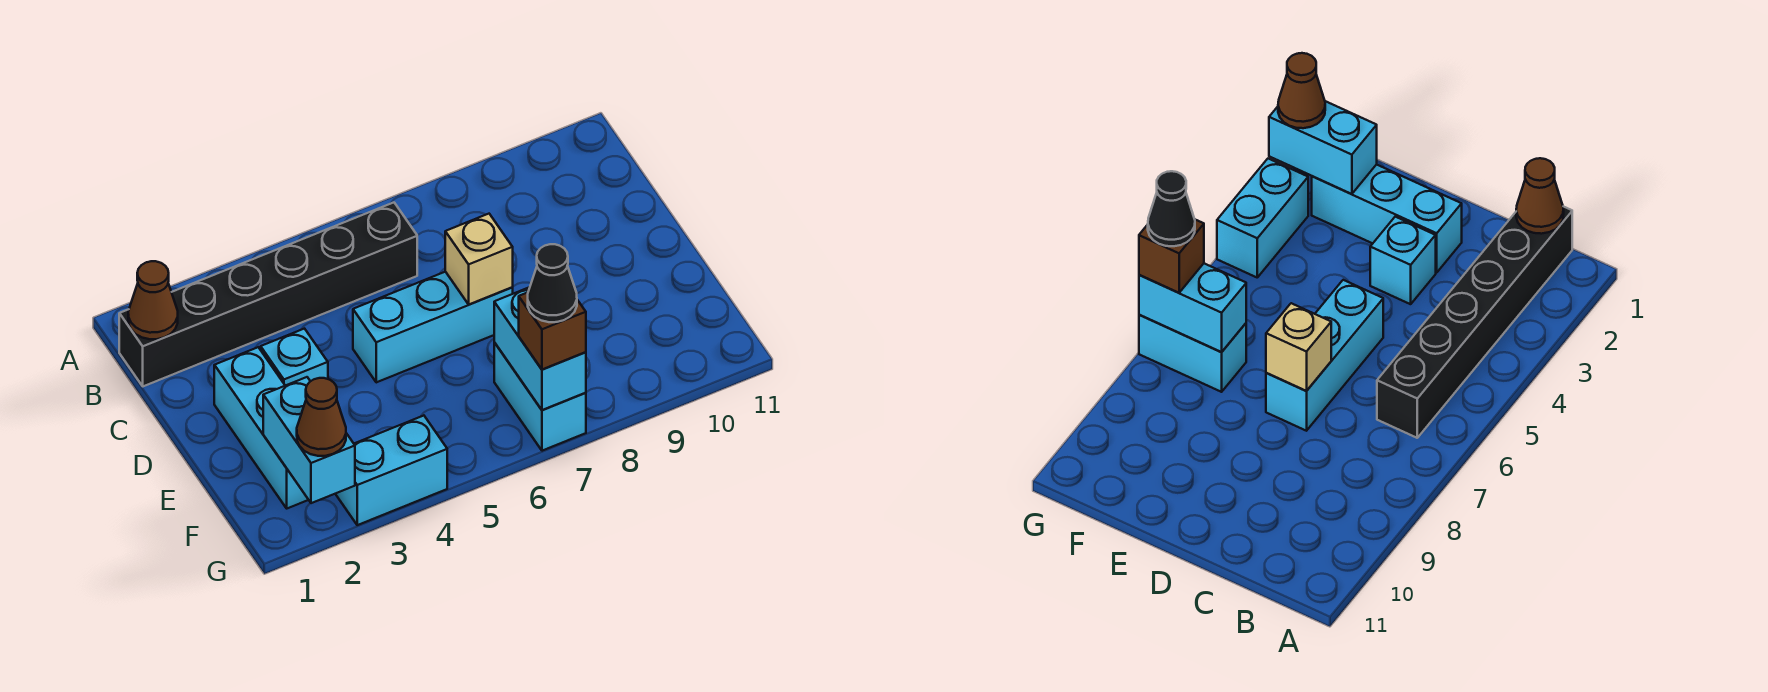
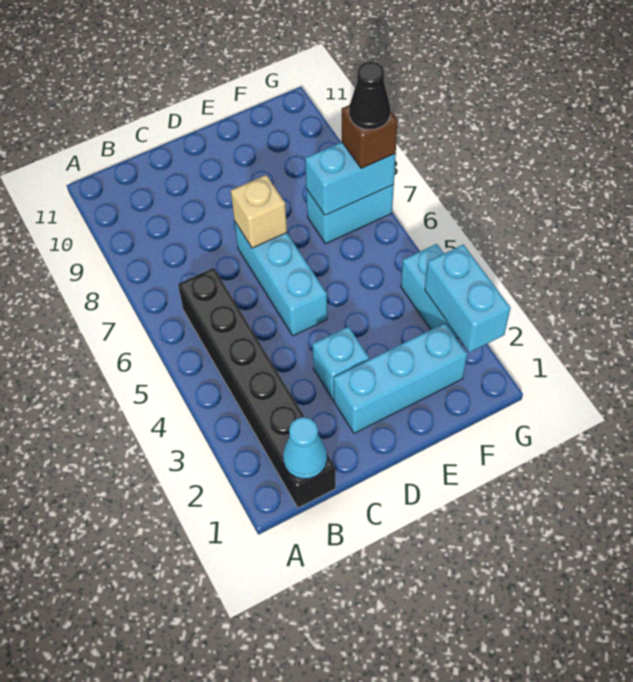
brown 1x1 cone [128,261,178,339] -> cyan 1x1 cone [283,417,327,479]
cyan 1x2 brick [263,377,355,503] -> cyan 1x2 brick turned to [425,245,510,352]
brown 1x1 cone [297,378,346,456] -> none

